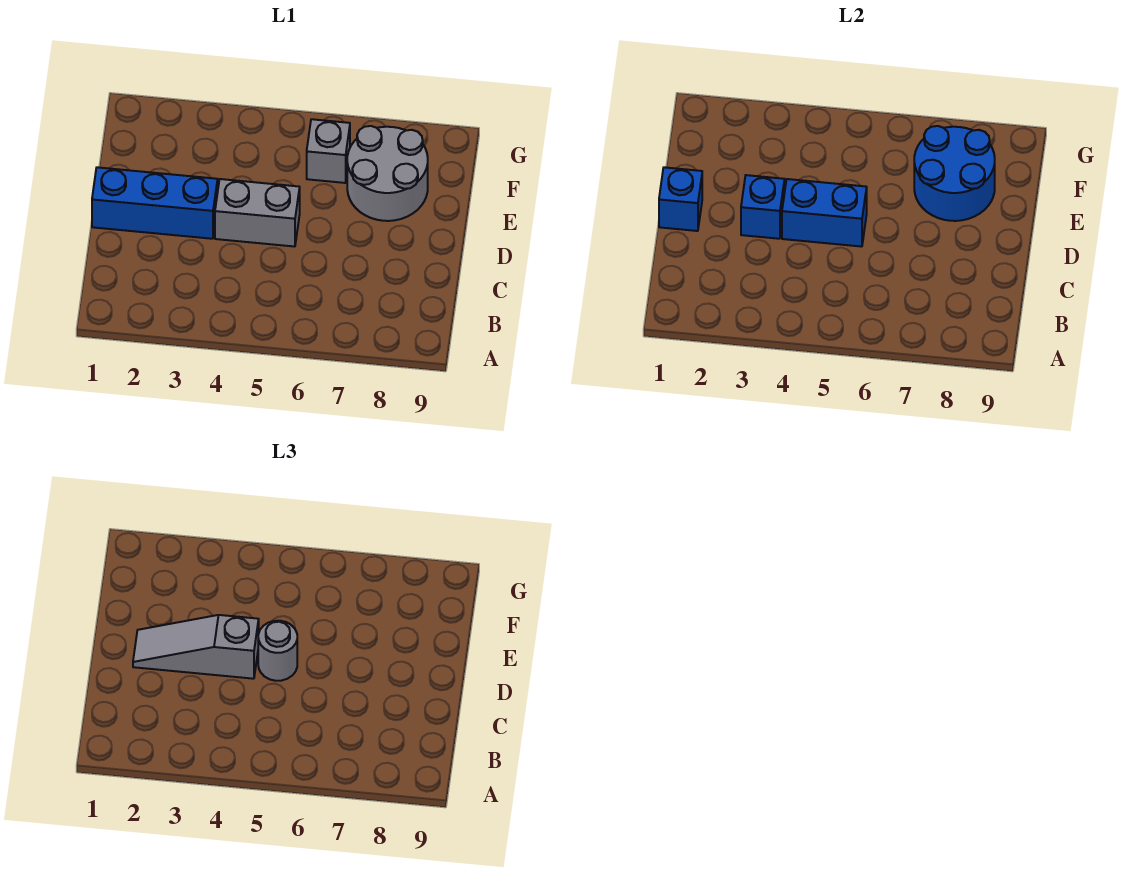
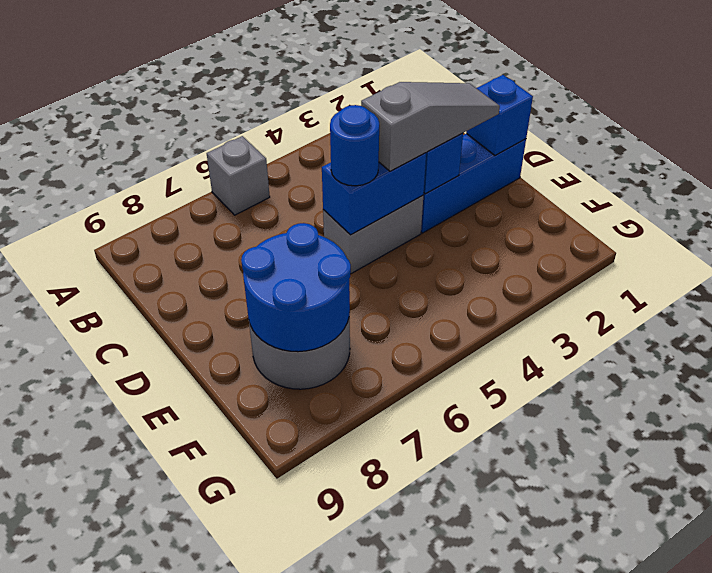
grey 1x1 round brick [258,621,297,681] -> blue 1x1 round brick [330,105,379,186]
grey 1x1 brick [307,119,350,183] -> grey 1x1 brick moved to [207,136,270,215]

